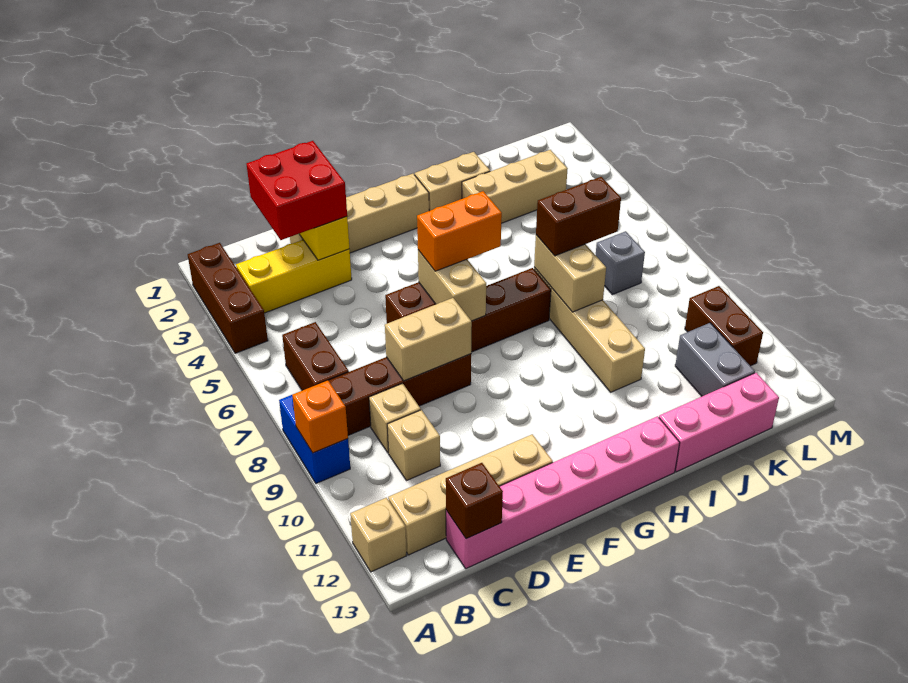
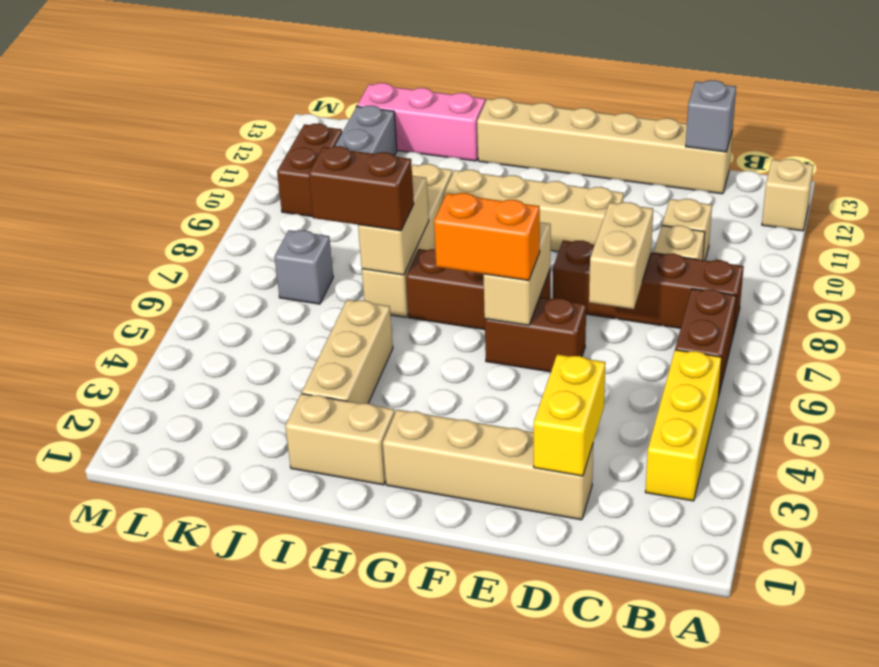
brown 1x3 brick [188,243,268,353] -> none
blue 1x2 brick [279,395,350,483] -> none
orange 1x1 brick [292,381,348,453] -> none
yellow 1x3 brick [236,240,352,313] -> yellow 1x3 brick turned to [645,350,722,501]
tan 1x4 brick [388,434,553,555] -> tan 1x4 brick moved to [443,170,624,252]
red 2x2 brick [247,141,347,240] -> none
pink 1x6 brick [446,416,680,569] -> tan 1x6 brick [477,98,733,194]
brown 1x1 brick [446,463,503,539] -> grey 1x1 brick [686,80,736,152]
tan 1x2 brick [385,298,472,381] -> tan 1x2 brick turned to [589,202,653,309]
tan 1x3 brick [462,150,568,223] -> tan 1x3 brick turned to [302,300,393,403]

